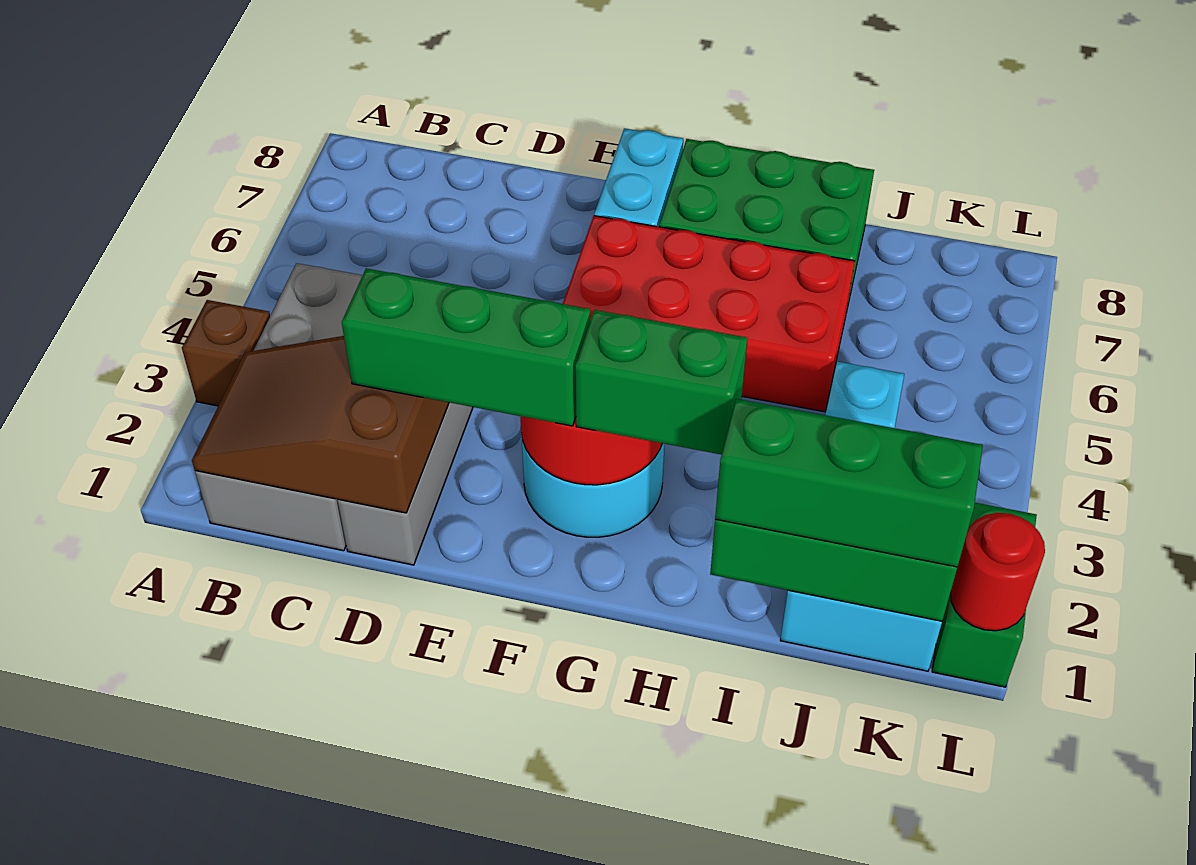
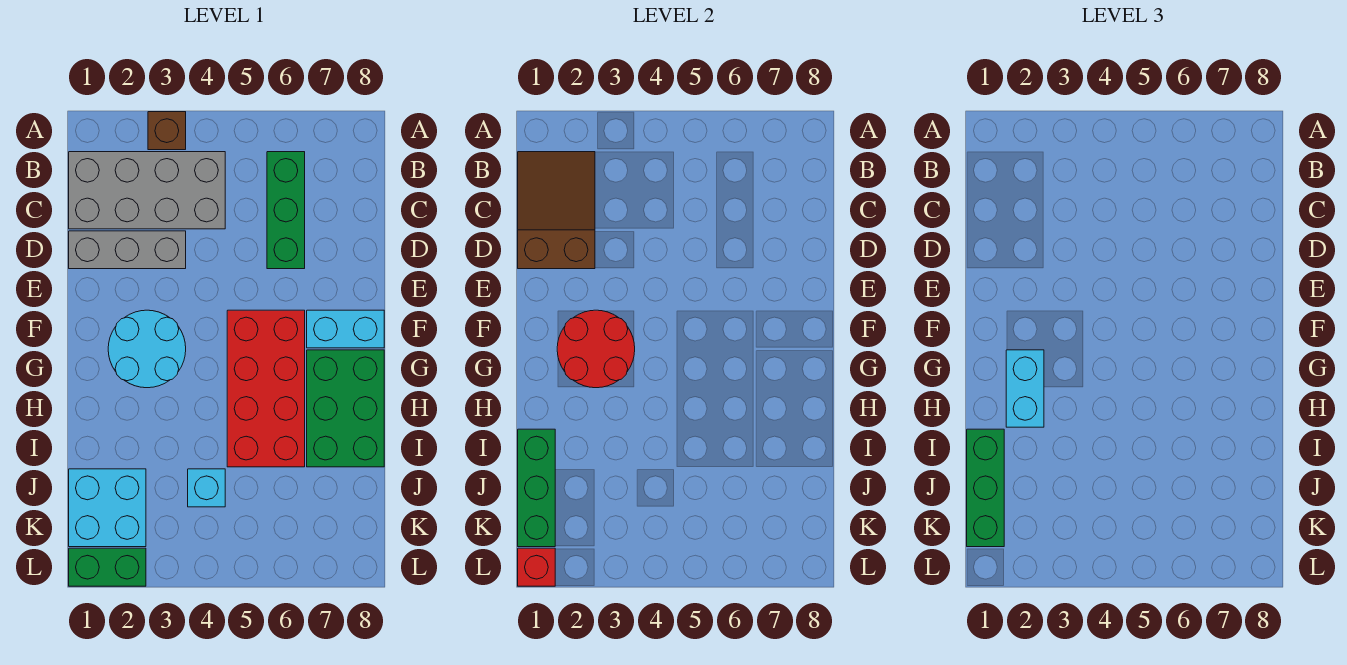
green 1x3 brick [342,268,590,426] -> green 1x3 brick moved to [267,152,305,269]
green 1x2 brick [575,310,747,455] -> cyan 1x2 brick [1006,350,1044,427]
red 1x1 round brick [951,513,1045,631] -> red 1x1 brick [518,548,555,586]

